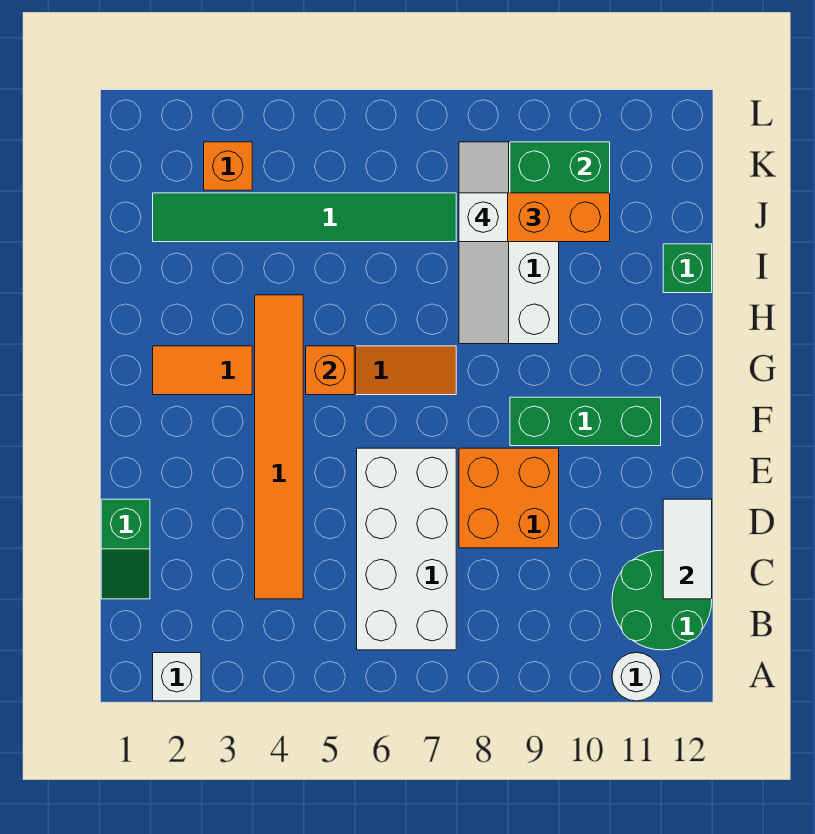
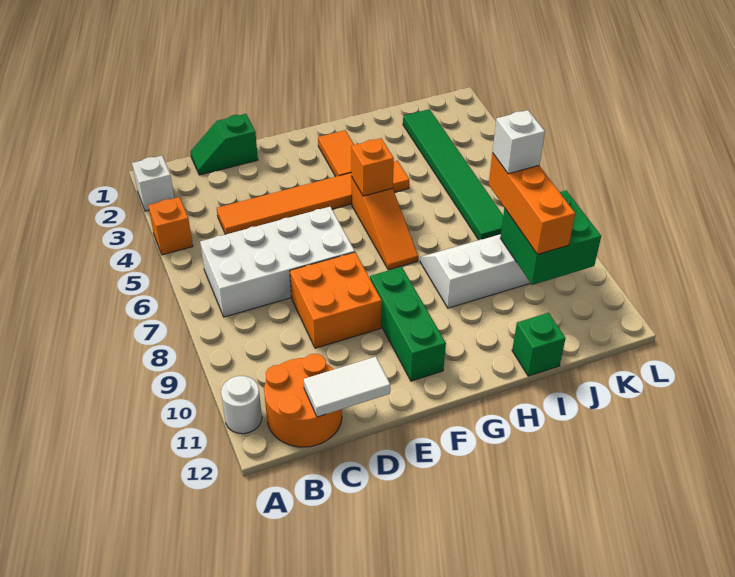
green 2x2 round brick [612,550,712,650] -> orange 2x2 round brick [264,354,342,447]
orange 1x1 brick [204,142,252,190] -> orange 1x1 brick moved to [148,197,193,255]

